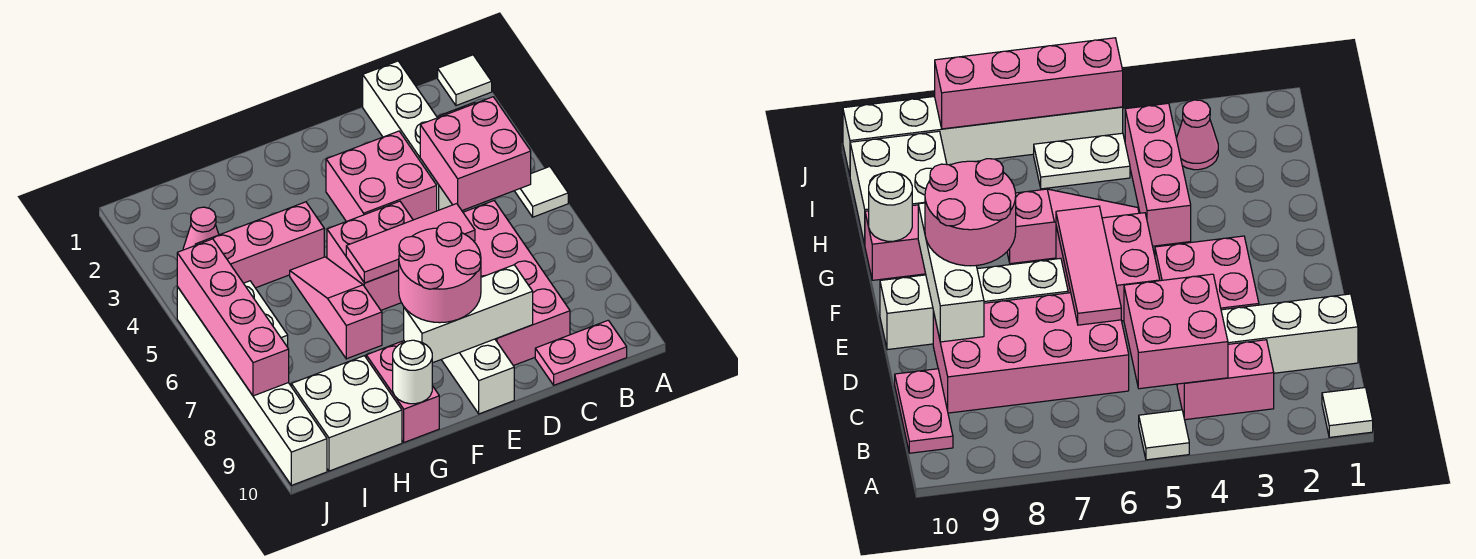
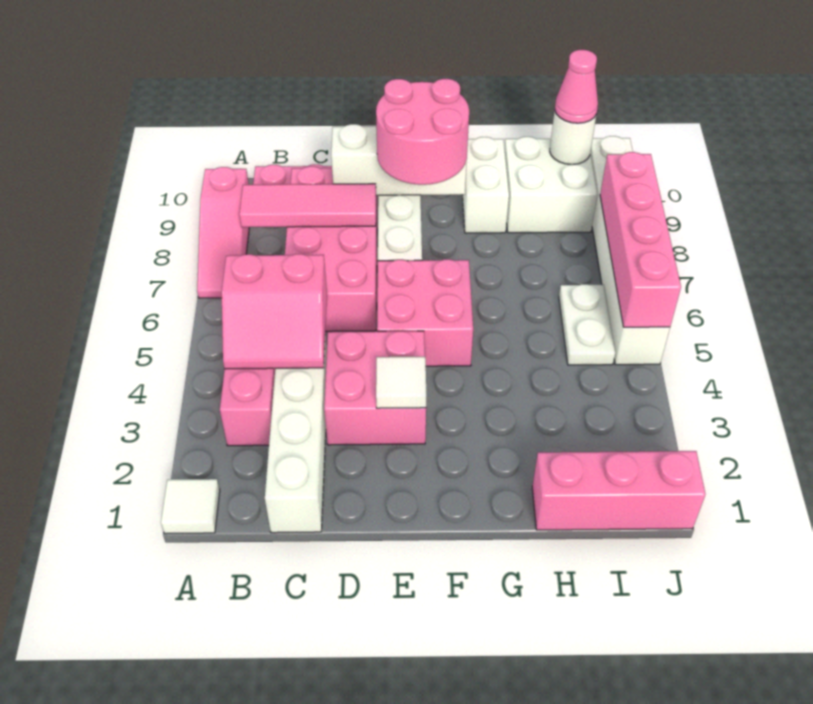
white 1x1 tile [515,167,568,217] -> white 1x1 tile moved to [376,357,426,408]
pink 2x2 brick [420,97,531,210] -> pink 2x2 slope [222,254,327,369]
pink 1x3 tile [346,204,475,283] -> pink 1x3 tile moved to [239,184,376,227]
pink 1x3 brick [195,202,324,288] -> pink 1x3 brick moved to [532,451,705,530]
pink 1x3 slope [290,257,382,359] -> pink 1x3 slope moved to [197,167,249,298]
pink 1x2 brick [366,341,439,442] -> white 1x2 brick [463,137,509,233]
white 1x1 round brick [393,340,432,404] -> white 1x1 round brick moved to [550,111,596,165]
pink 1x1 cone [183,207,219,250] -> pink 1x1 cone moved to [555,50,598,123]

